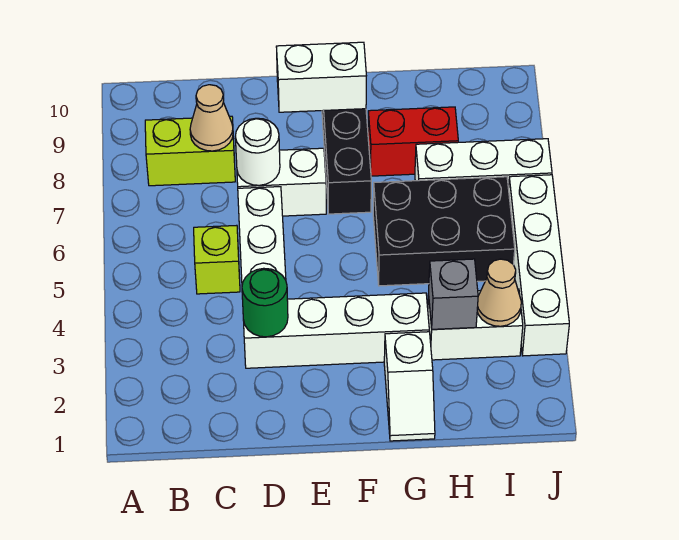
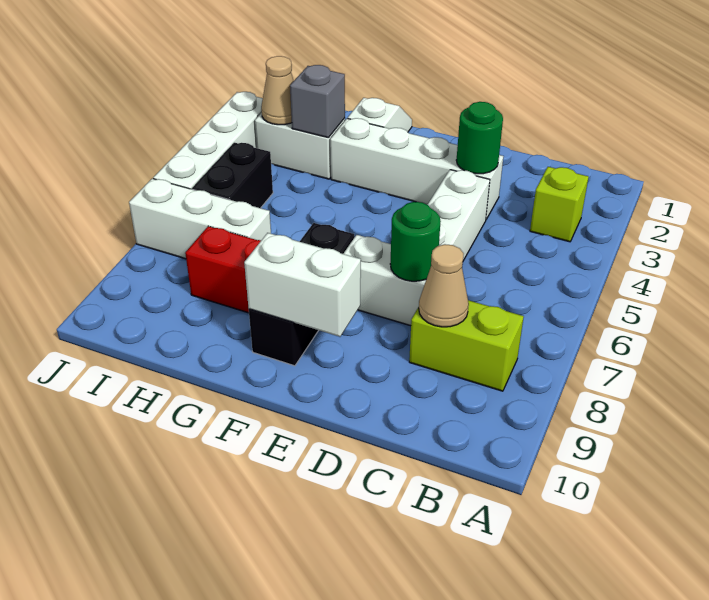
lime 1x1 brick [194,225,240,294] -> lime 1x1 brick moved to [530,167,589,242]
white 1x1 round brick [235,118,280,185] -> green 1x1 round brick [390,202,441,281]
black 2x3 brick [373,177,515,286] -> black 1x2 brick [192,143,273,208]

